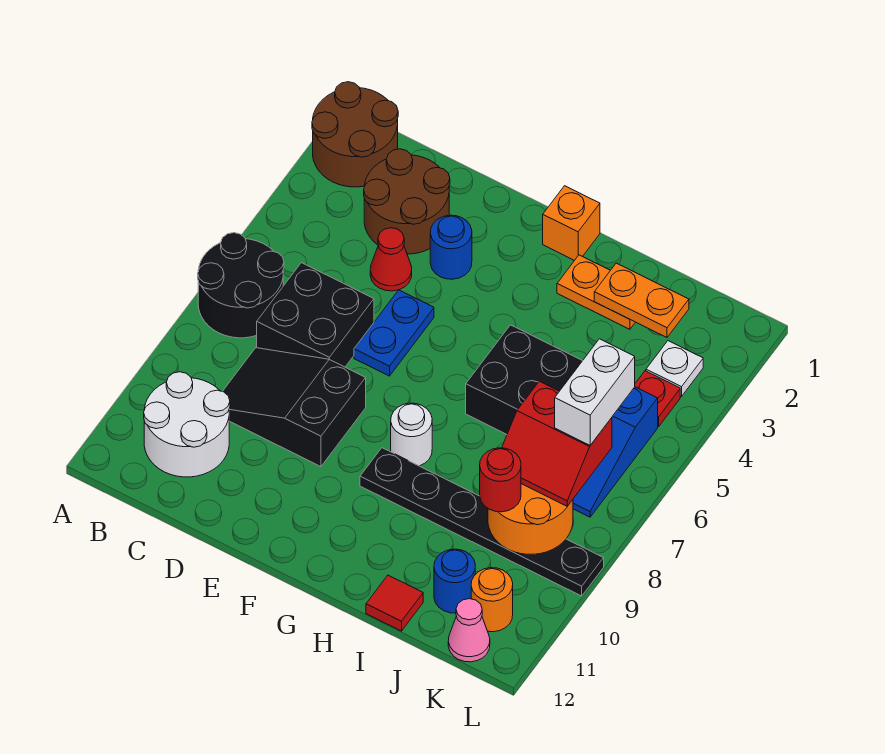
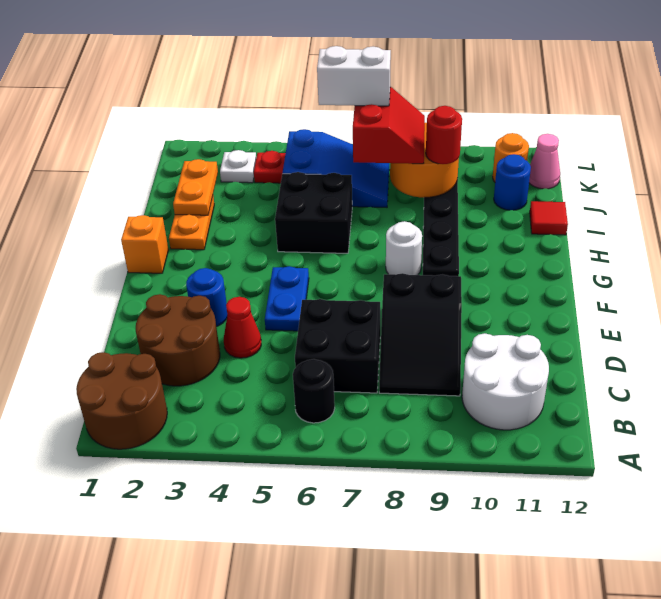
black 2x2 round brick [198,233,284,338] -> black 1x1 round brick [293,359,335,423]
blue 1x2 plate [354,290,434,376] -> blue 1x2 plate turned to [265,266,309,331]

